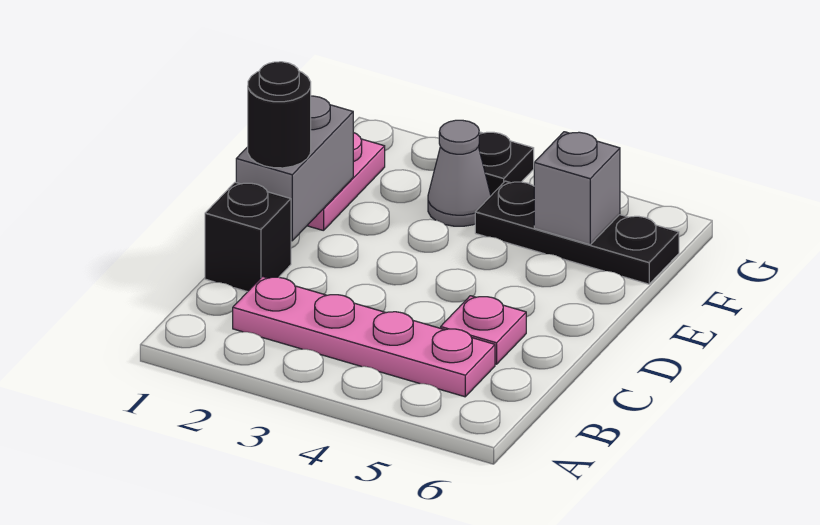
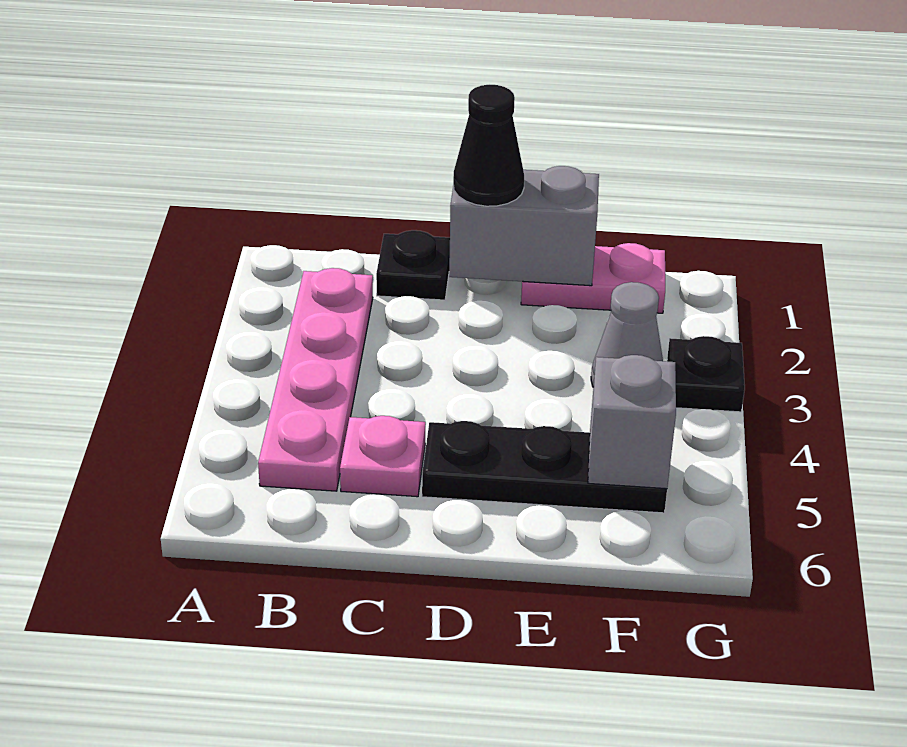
black 1x1 brick [205,182,291,292] -> black 1x1 plate [376,230,450,300]
black 1x1 round brick [248,62,311,168] -> black 1x1 cone [453,85,524,206]
black 1x3 plate [475,181,679,284] -> black 1x3 plate turned to [422,421,667,513]

